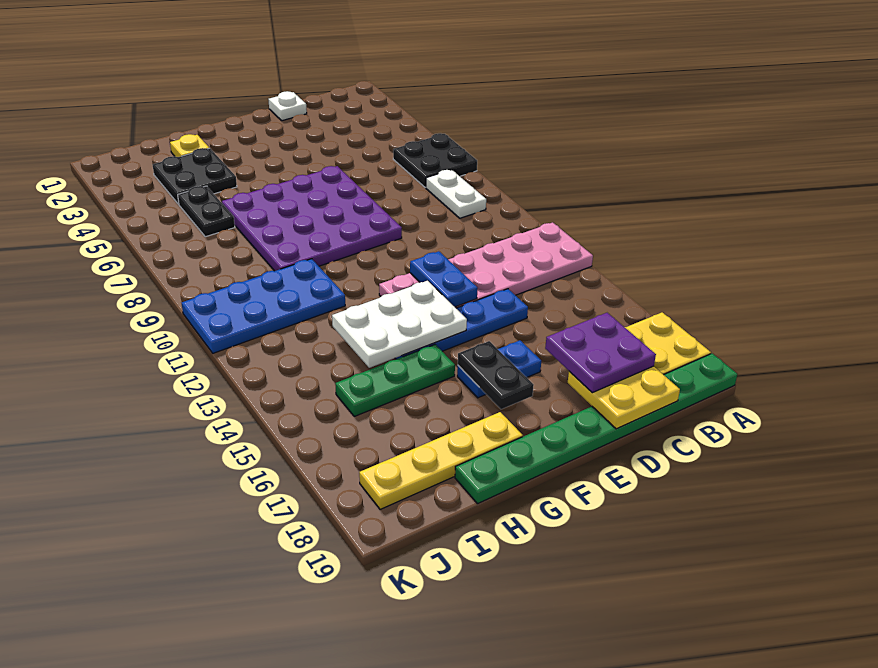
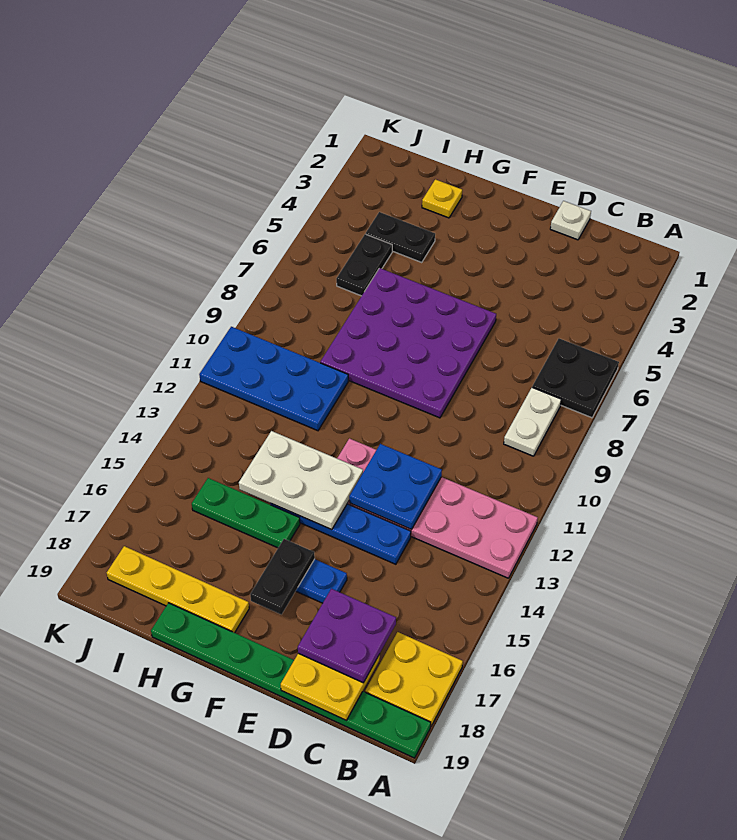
blue 1x2 plate [410,251,478,307] -> blue 2x2 plate [349,444,442,530]
black 2x2 plate [152,148,237,204] -> black 1x2 plate [366,212,435,262]

